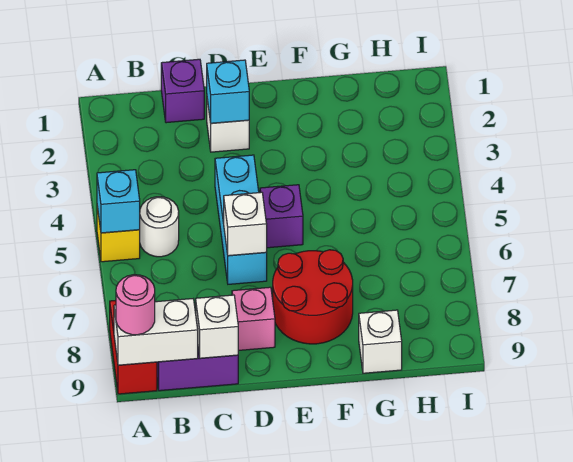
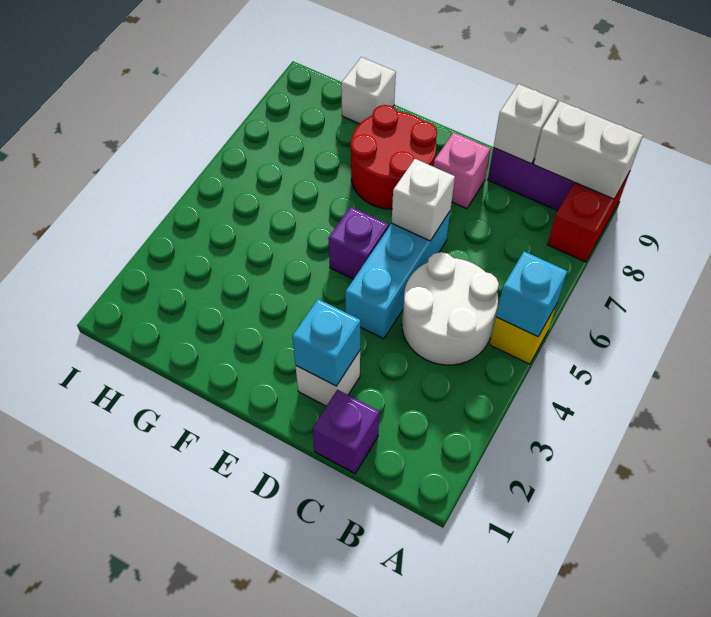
pink 1x1 round brick [116,275,155,335] -> none
white 1x1 round brick [140,197,179,257] -> white 2x2 round brick [402,252,499,365]

